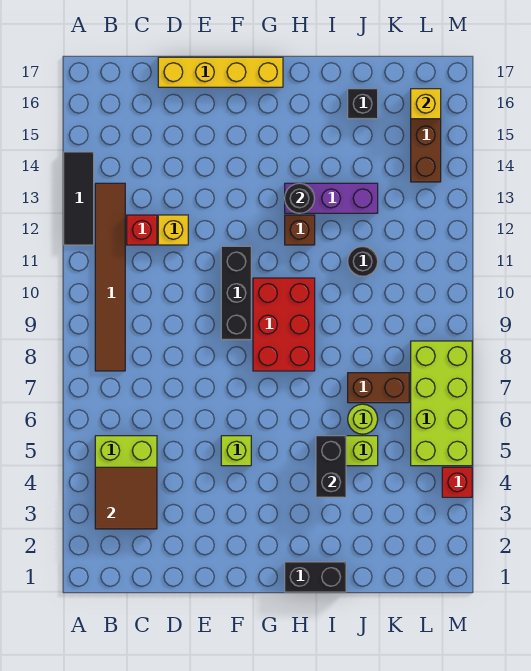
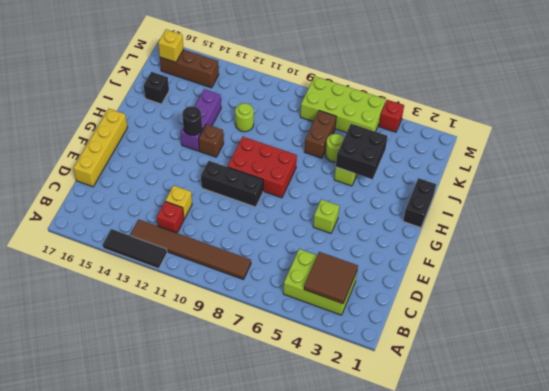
black 1x2 brick [316,436,346,497] -> black 2x2 brick [336,124,388,179]
black 1x1 round brick [348,247,378,276] -> lime 1x1 round brick [235,103,254,132]

